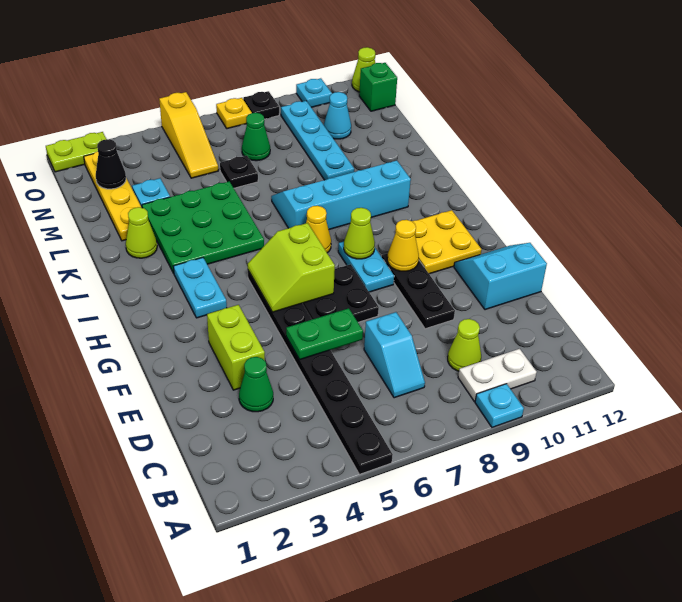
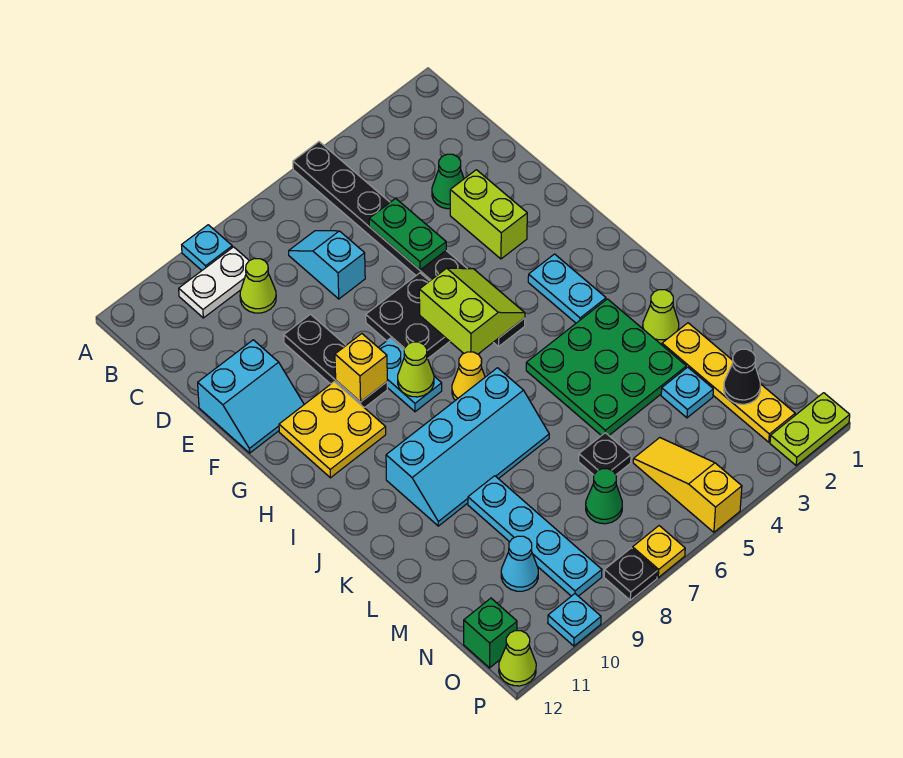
green 1x2 plate [286,308,363,359] -> green 1x2 plate turned to [369,198,446,270]
yellow 1x1 cone [387,220,419,271] -> yellow 1x1 brick [335,334,387,402]

